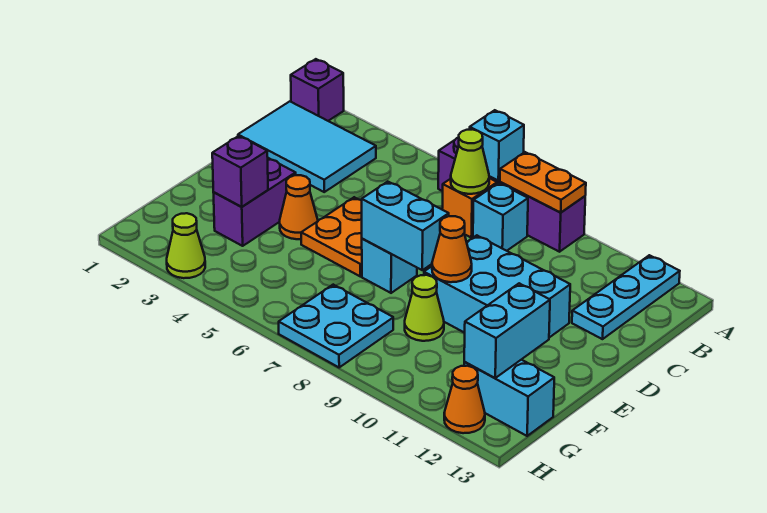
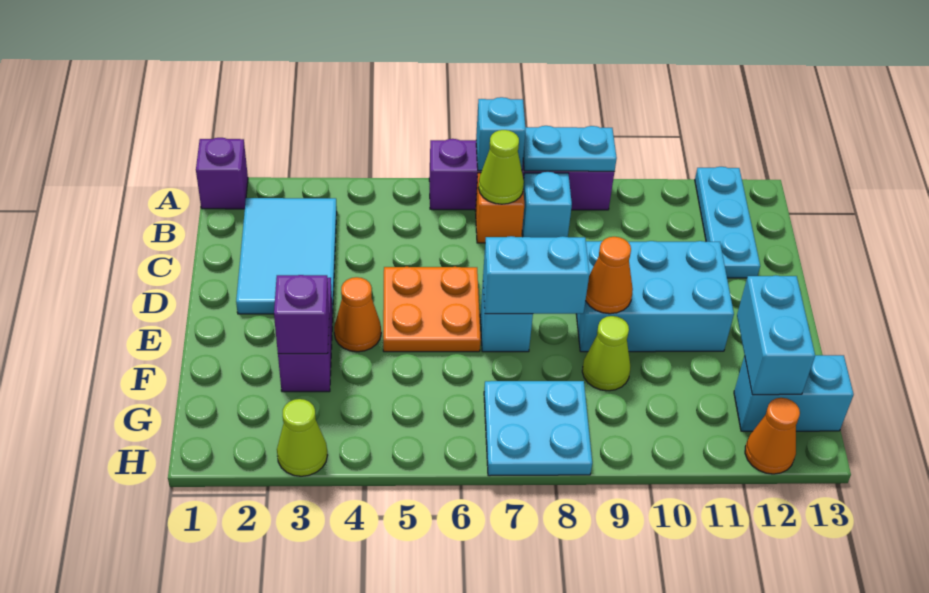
orange 1x2 plate [500,152,586,212] -> cyan 1x2 plate [523,126,617,171]
cyan 2x3 tile [238,101,376,192] -> cyan 2x3 tile turned to [236,198,337,314]

